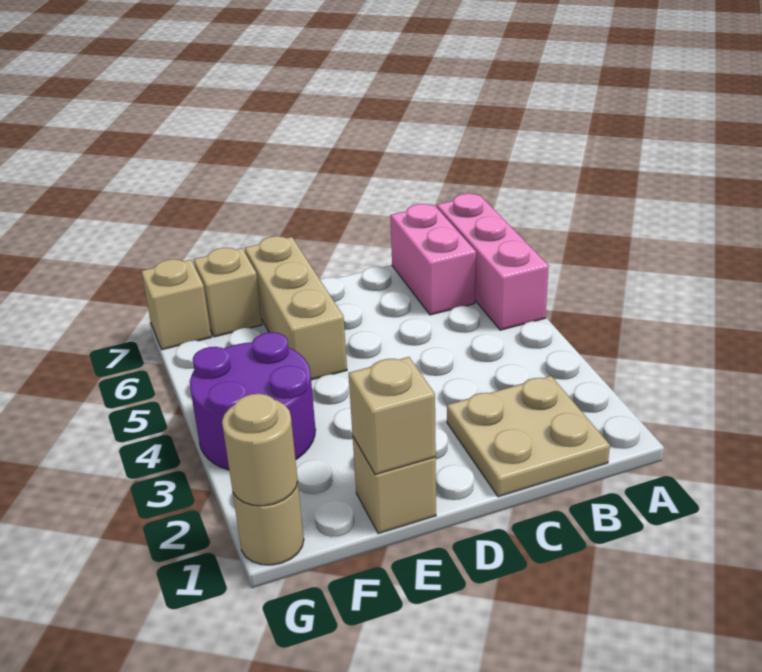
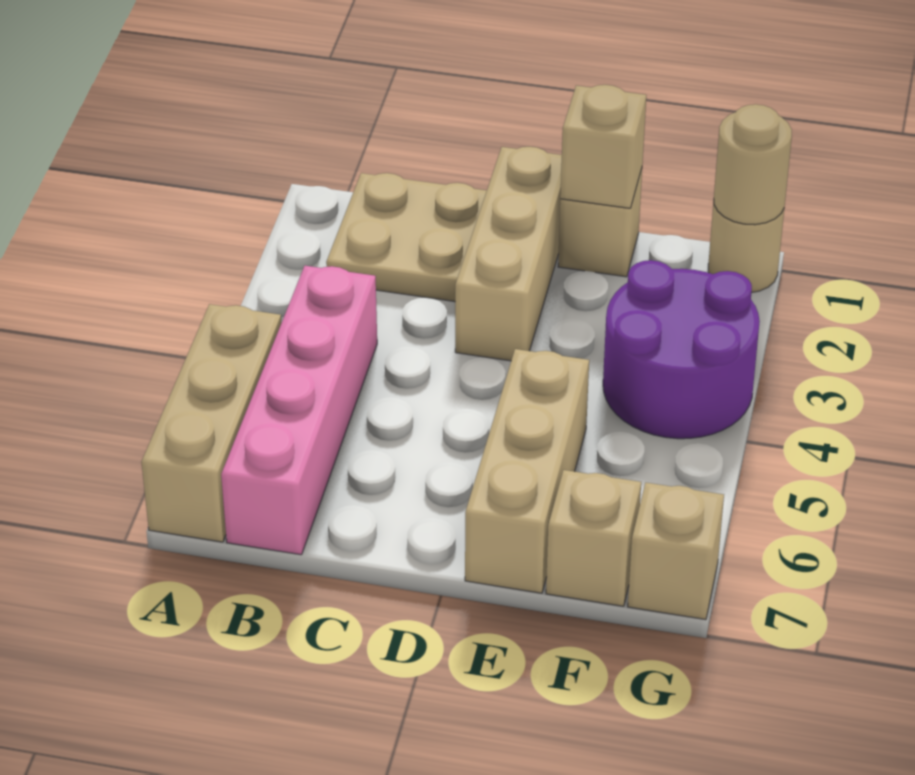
pink 1x3 brick [437,193,549,330] -> tan 1x3 brick [141,304,282,542]
pink 1x2 brick [390,204,476,315] -> pink 1x4 brick [221,266,377,555]
none -> tan 1x3 brick [455,147,562,361]

